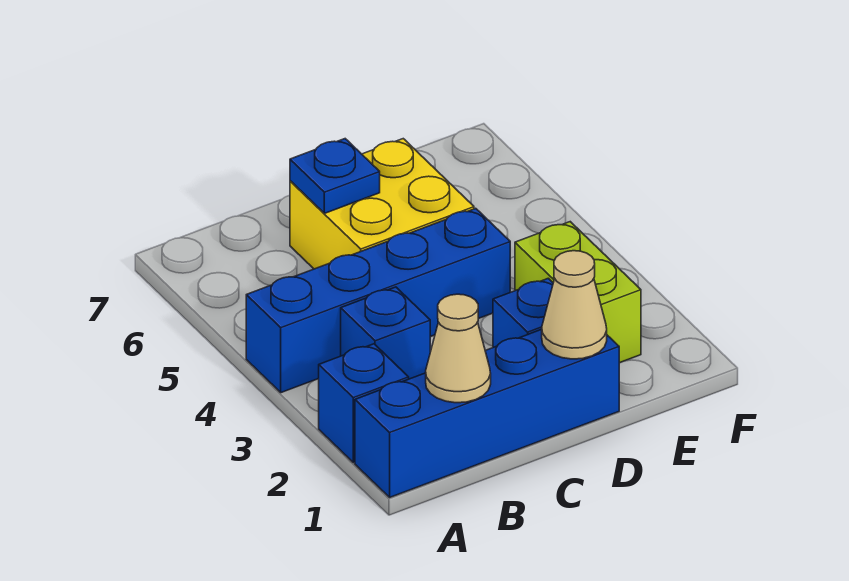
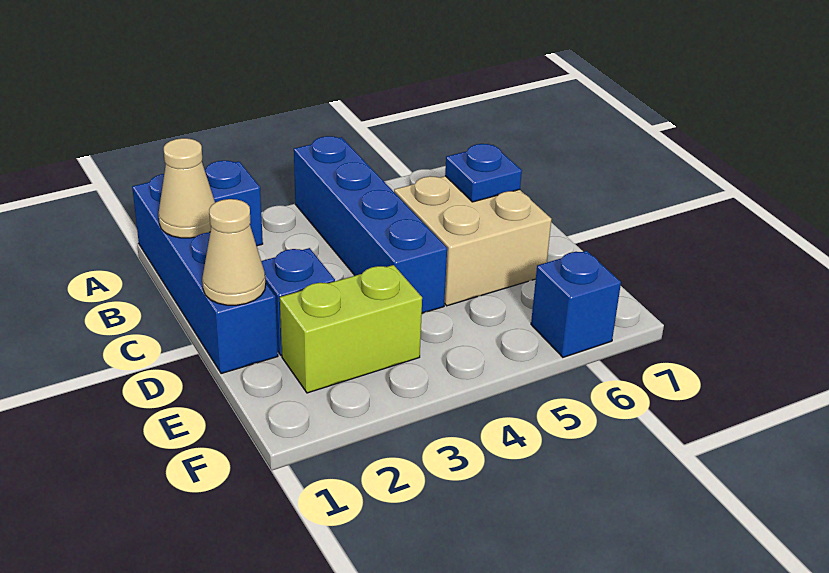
blue 1x1 brick [341,287,430,379] -> blue 1x1 brick moved to [531,251,621,357]
yellow 2x2 brick [290,139,474,269] -> tan 2x2 brick [394,176,551,306]

